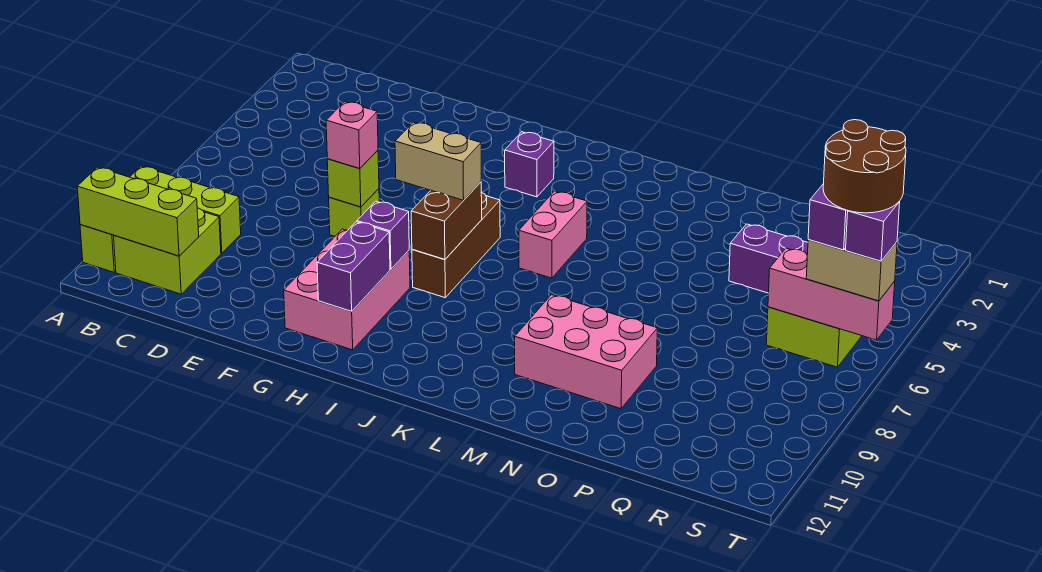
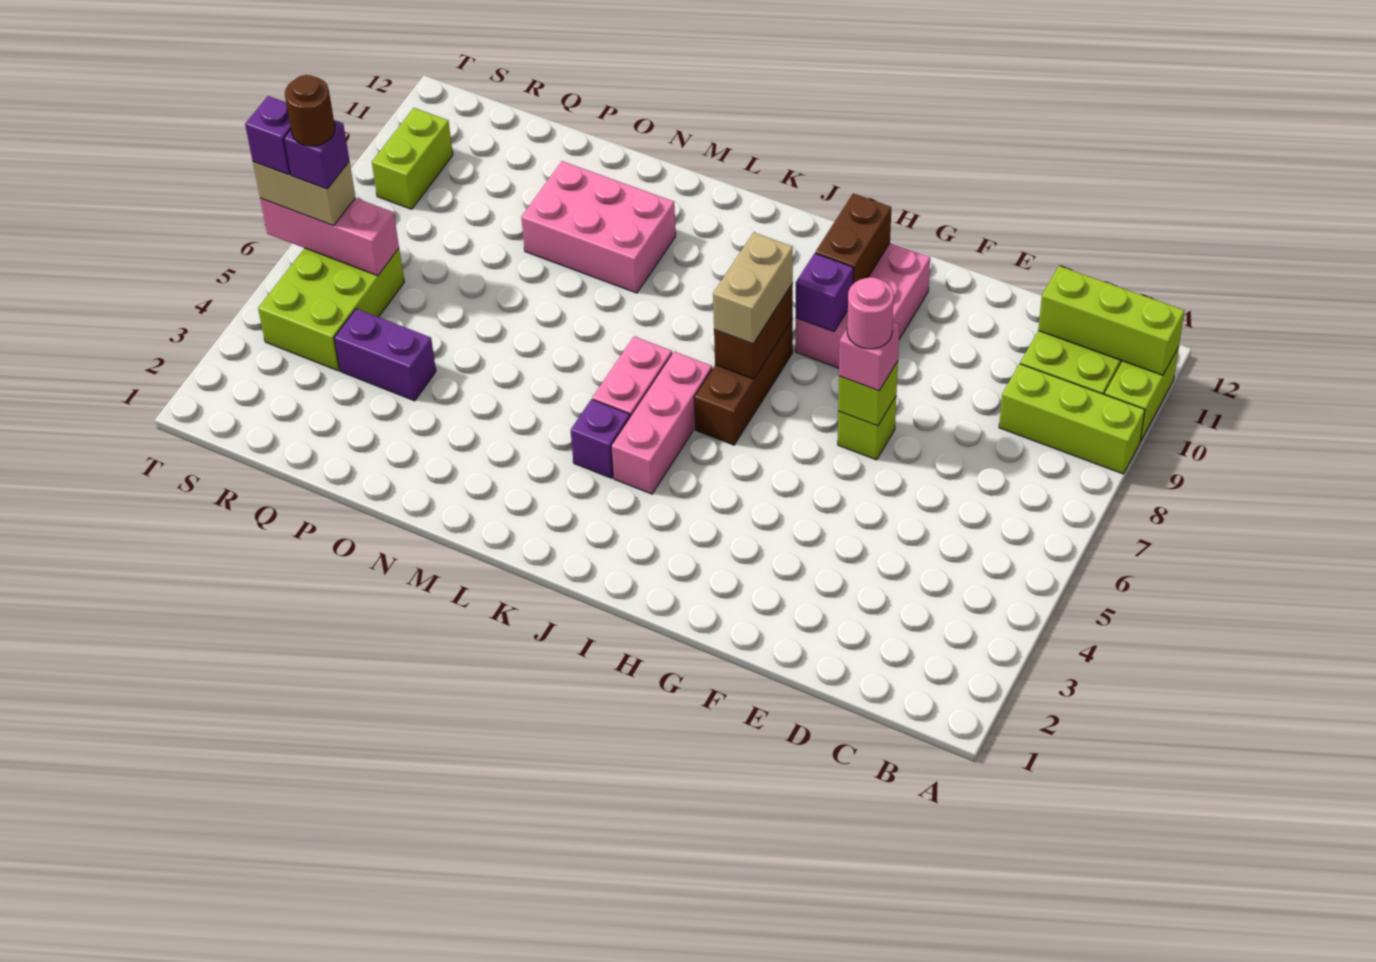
none -> pink 1x1 round brick [847,277,894,349]
tan 1x2 brick [395,122,481,200] -> tan 1x2 brick turned to [713,232,793,344]
purple 1x2 brick [317,222,390,311] -> brown 1x2 brick [815,193,891,284]
purple 1x1 brick [505,132,554,197] -> purple 1x1 brick moved to [571,399,630,478]
none -> pink 1x3 brick [611,352,712,494]
brown 2x2 round brick [823,120,906,213] -> brown 1x1 round brick [285,75,335,146]
none -> lime 1x2 brick [372,108,453,209]

